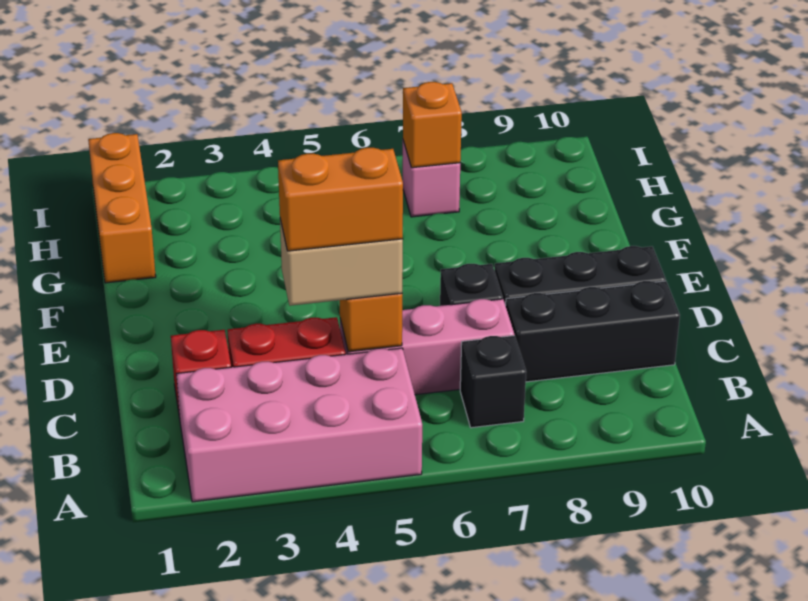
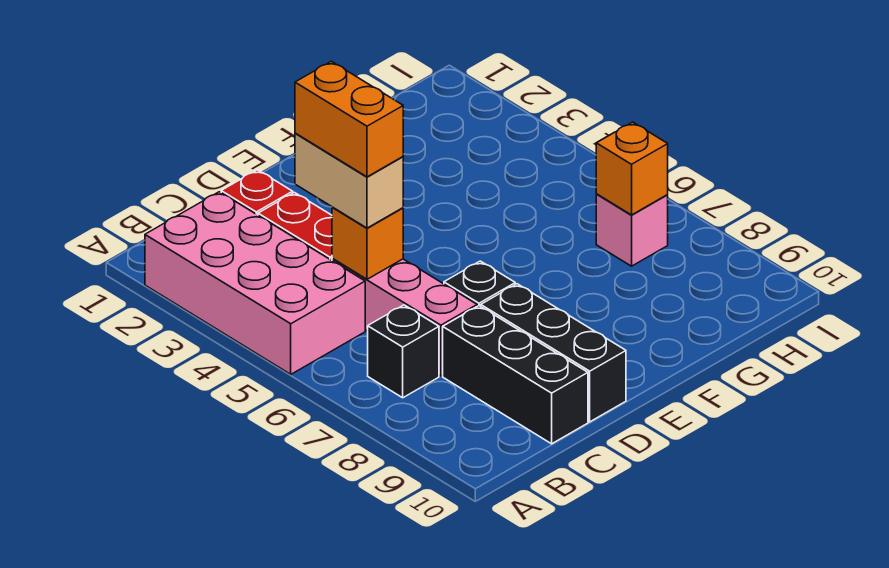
orange 1x3 brick [88,133,156,283] -> none

